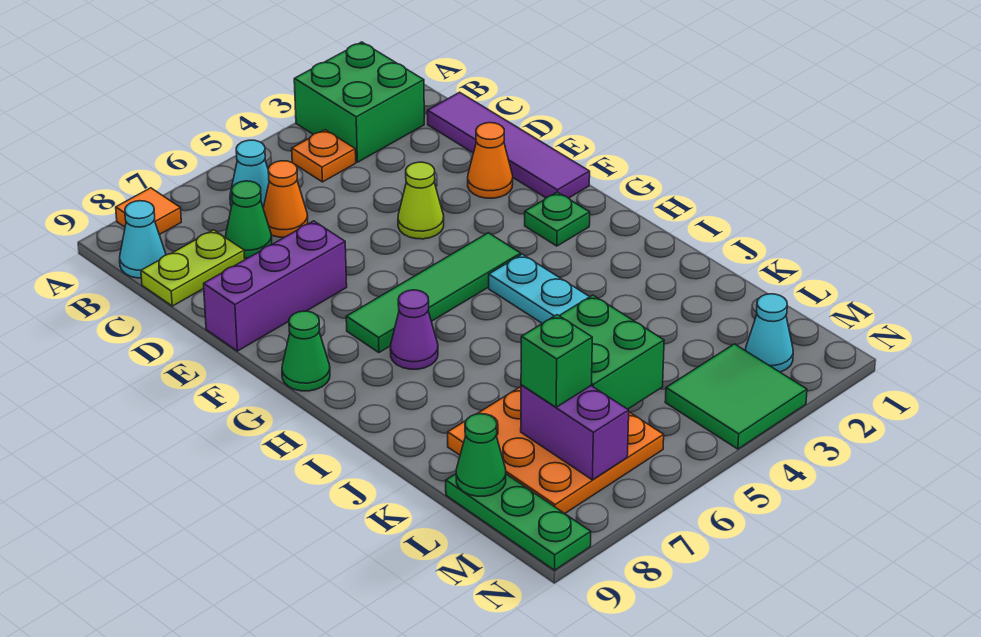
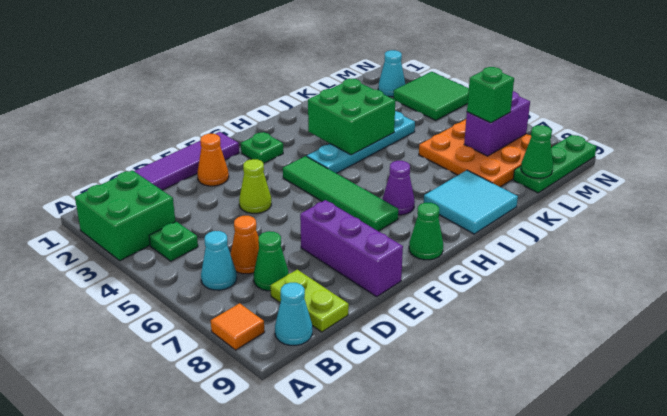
orange 1x1 plate [292,130,356,182] -> green 1x1 plate [149,222,198,261]
none -> cyan 2x2 tile [424,170,518,234]
green 2x2 brick [559,295,664,409] -> green 2x2 brick moved to [308,79,395,155]

